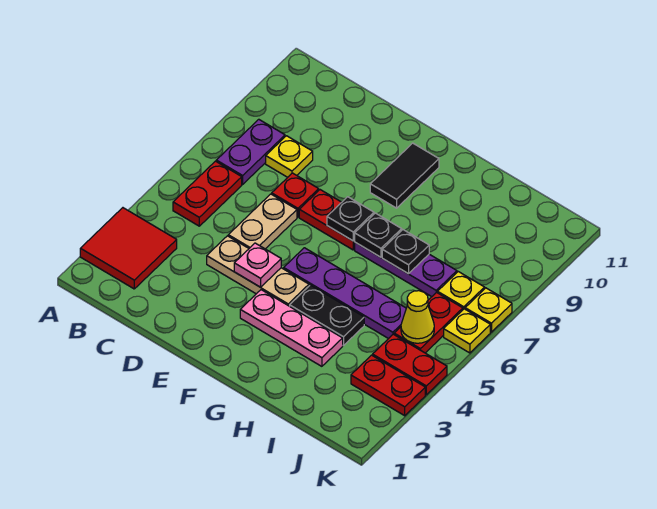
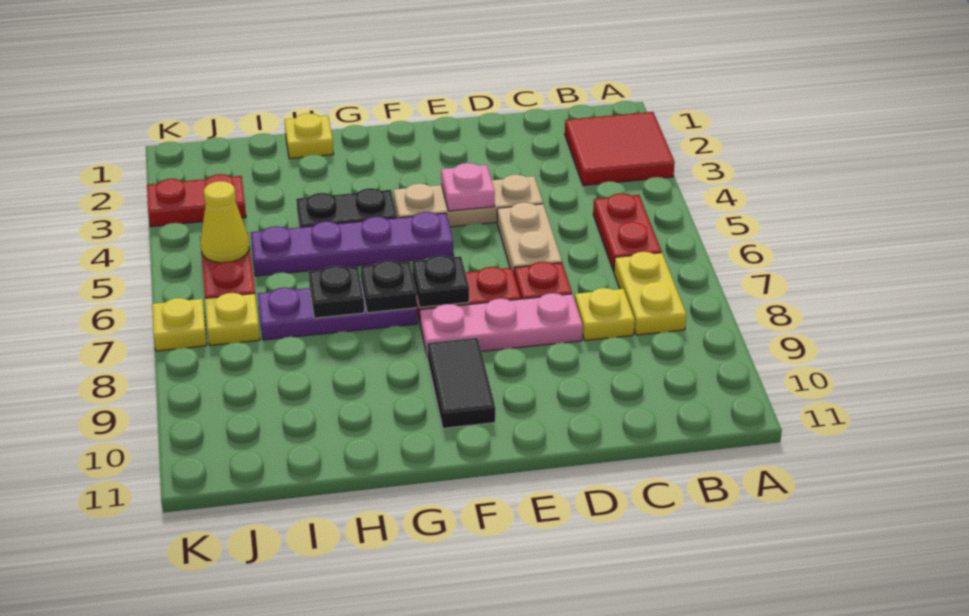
purple 1x2 plate [216,119,285,184] -> yellow 1x2 plate [614,252,686,335]
pink 1x3 plate [240,290,343,366] -> pink 1x3 plate moved to [420,293,583,354]
red 1x2 plate [373,334,447,395] -> none
yellow 1x1 plate [444,309,490,353] -> yellow 1x1 plate moved to [285,113,333,159]

